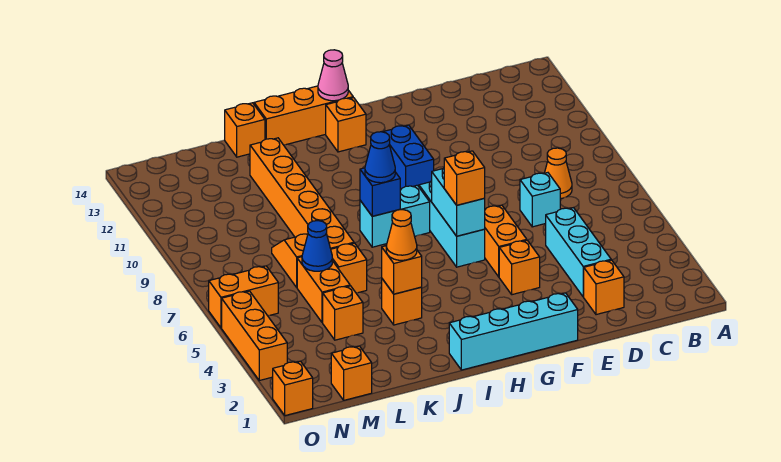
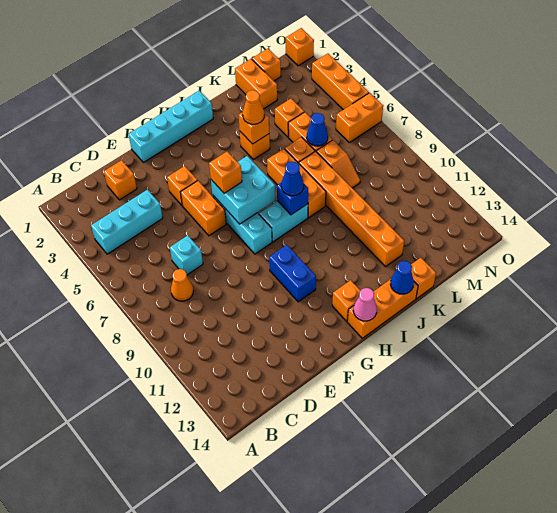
cyan 1x3 brick [546,208,611,297] -> cyan 1x3 brick turned to [91,190,163,254]
cyan 1x2 brick [432,168,485,236] -> cyan 2x2 brick [211,156,276,224]
none -> orange 1x3 brick [267,149,326,217]
none -> blue 1x1 cone [390,261,414,294]
none -> orange 1x2 brick [235,59,277,109]

